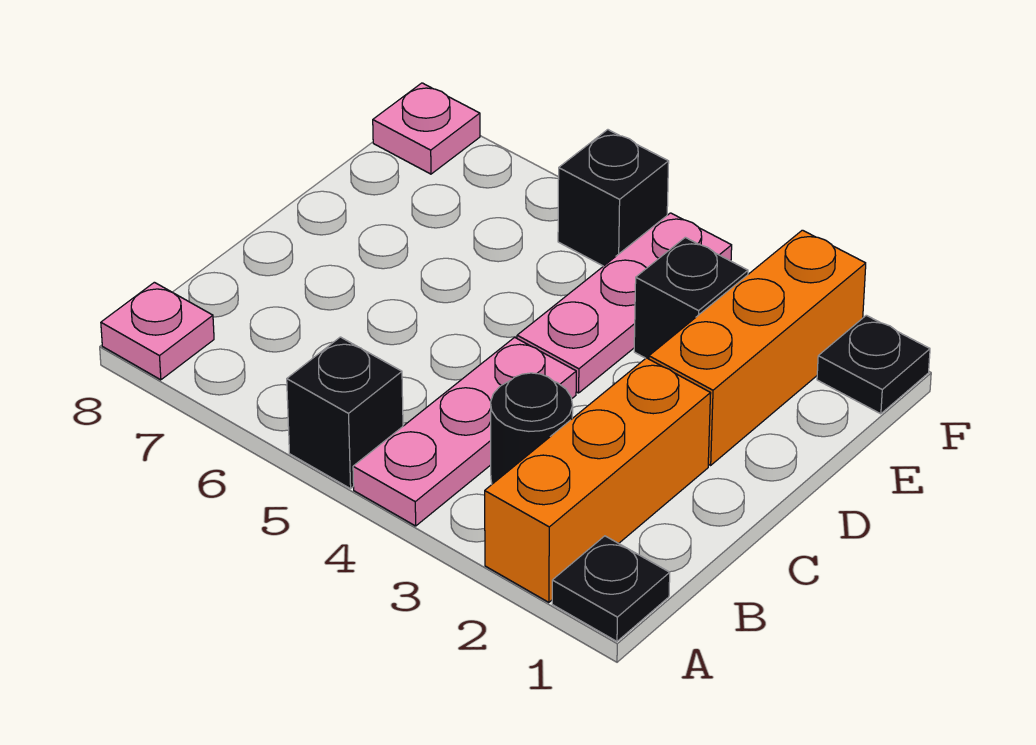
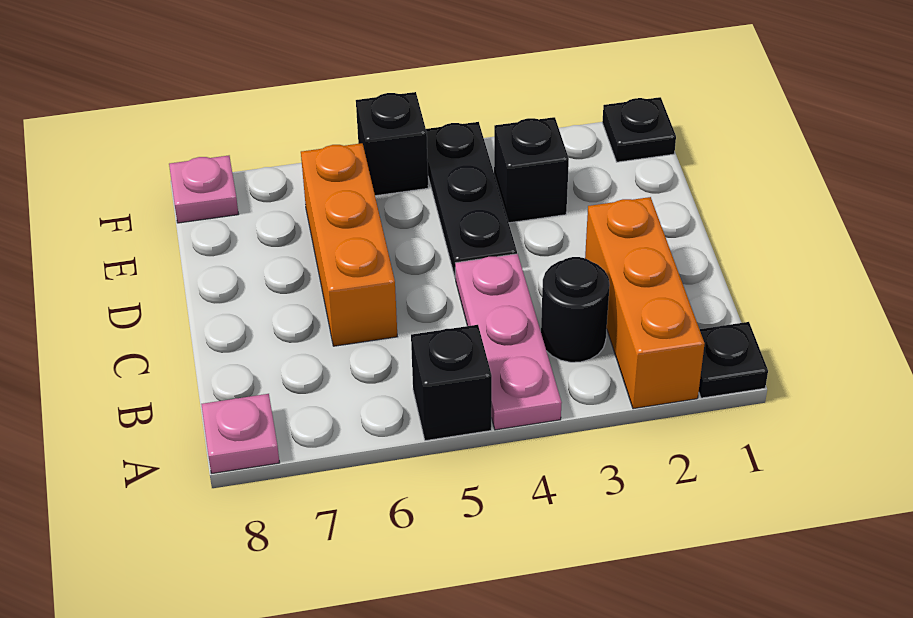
orange 1x3 brick [649,230,866,465] -> orange 1x3 brick moved to [301,143,397,346]
pink 1x3 plate [517,213,732,393] -> black 1x3 plate [426,122,517,277]

